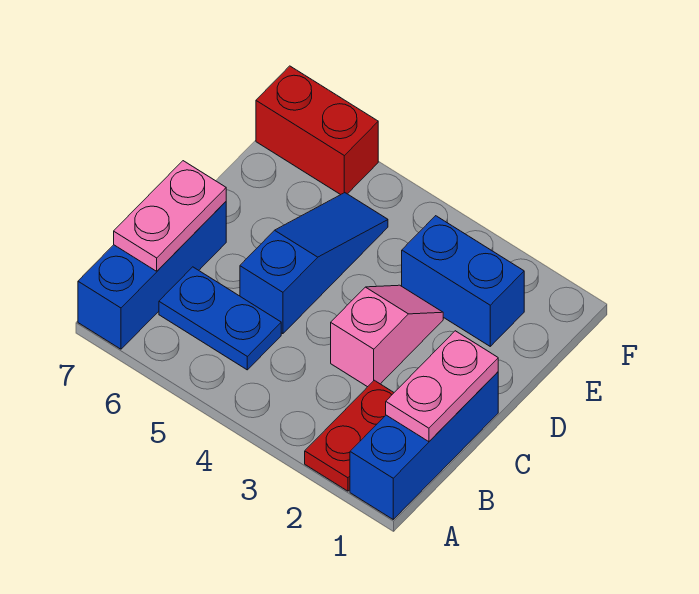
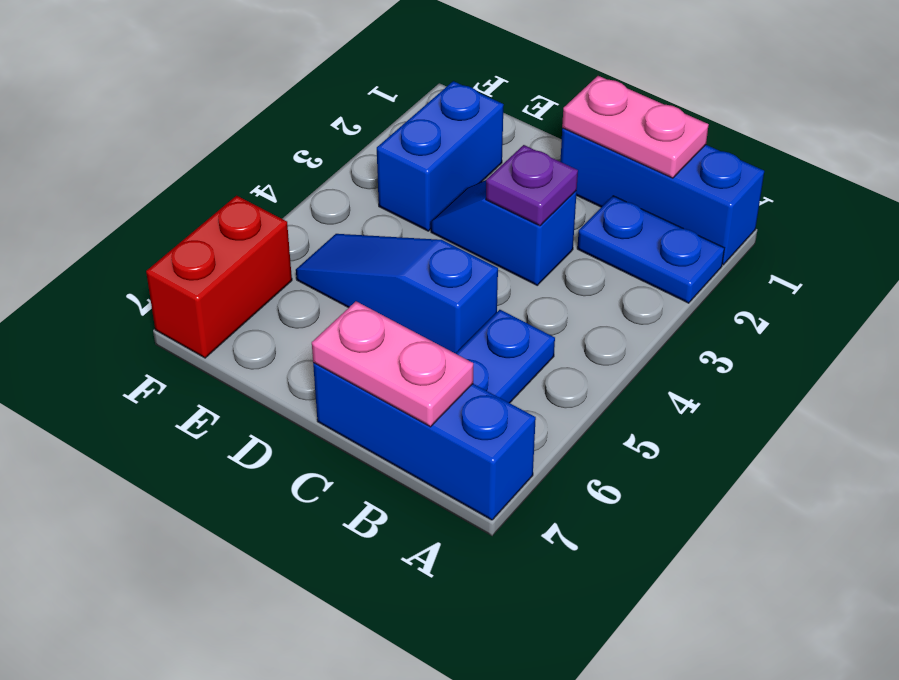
red 1x2 plate [305,380,394,491] -> blue 1x2 plate [577,196,724,303]
pink 1x2 slope [331,285,443,387] -> blue 1x2 slope [431,180,577,285]
none -> purple 1x1 plate [486,145,578,226]

